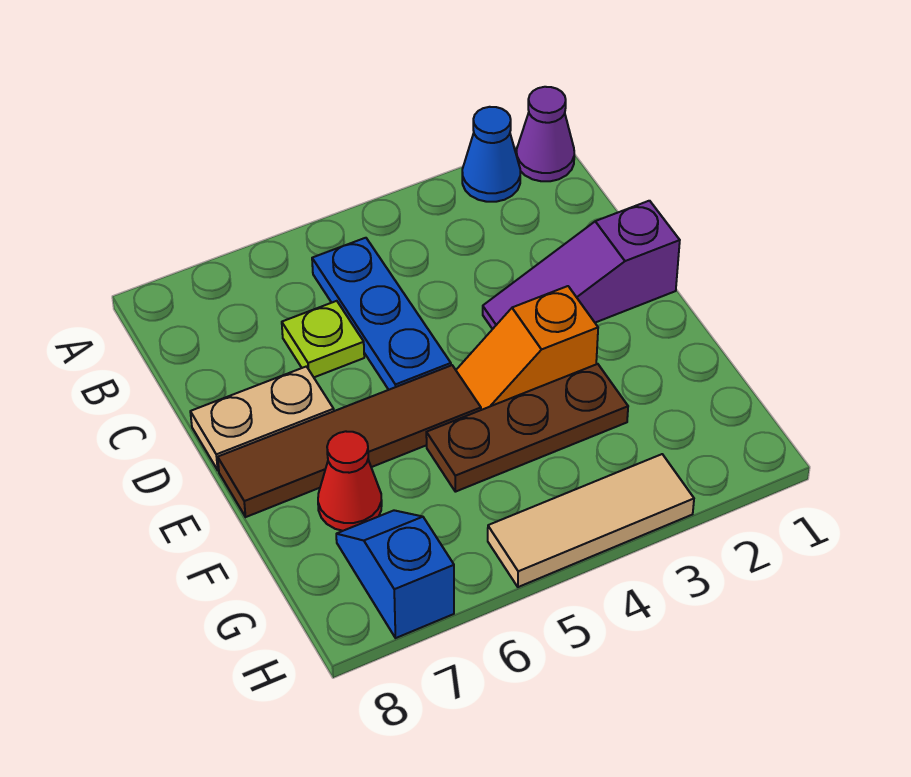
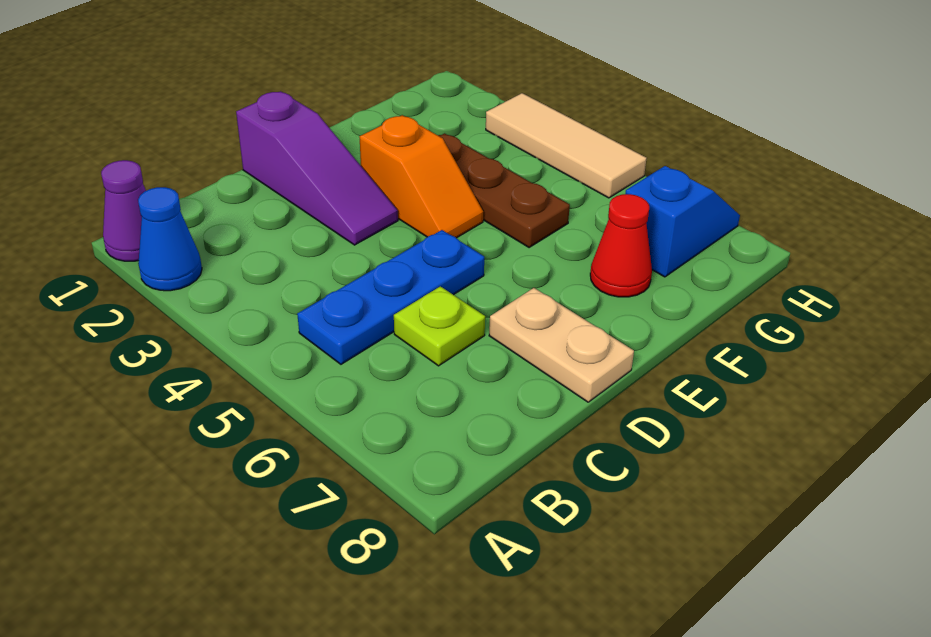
brown 1x4 tile [218,365,481,517] -> none
blue 1x2 slope [336,510,454,638] -> blue 1x2 slope turned to [625,166,740,277]

